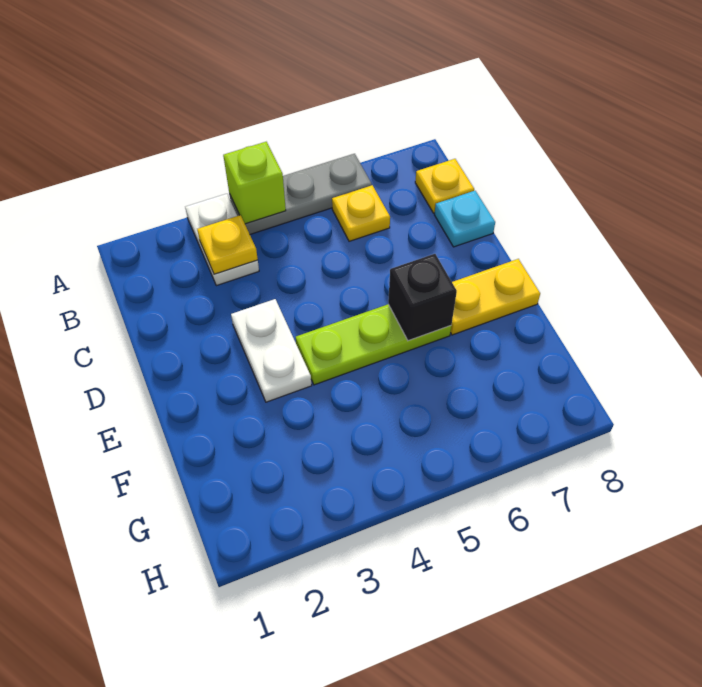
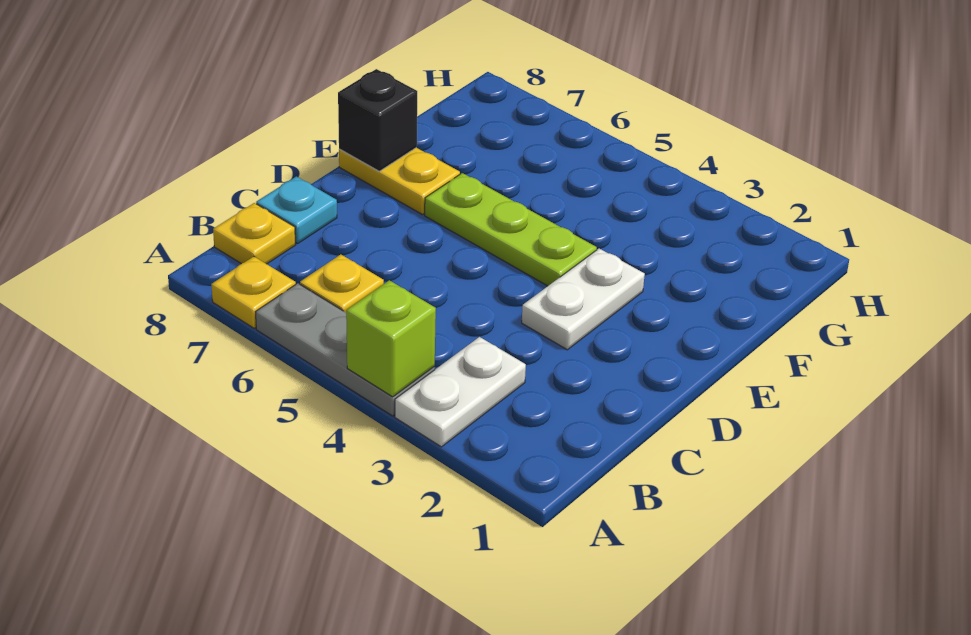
yellow 1x1 plate [197,215,258,274] -> yellow 1x1 plate moved to [211,256,296,328]
black 1x1 brick [388,254,457,341] -> black 1x1 brick moved to [338,69,417,171]

